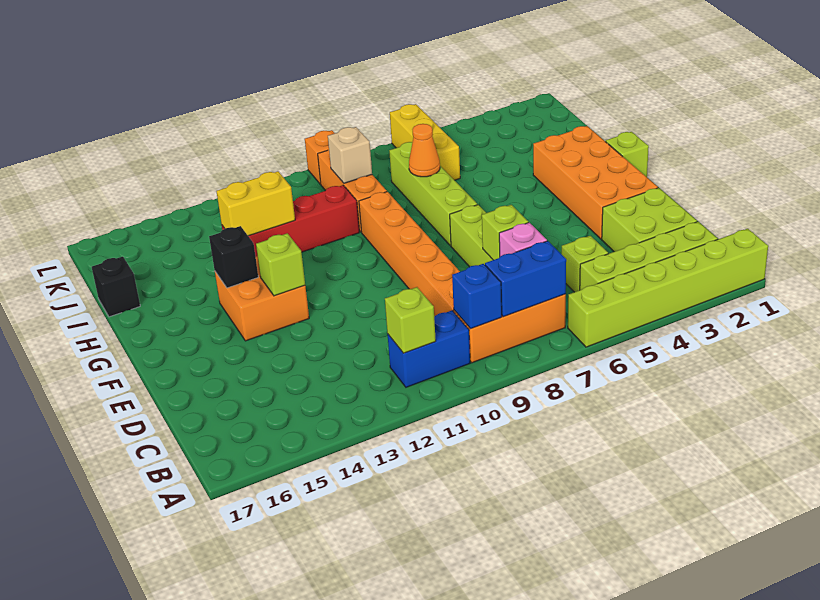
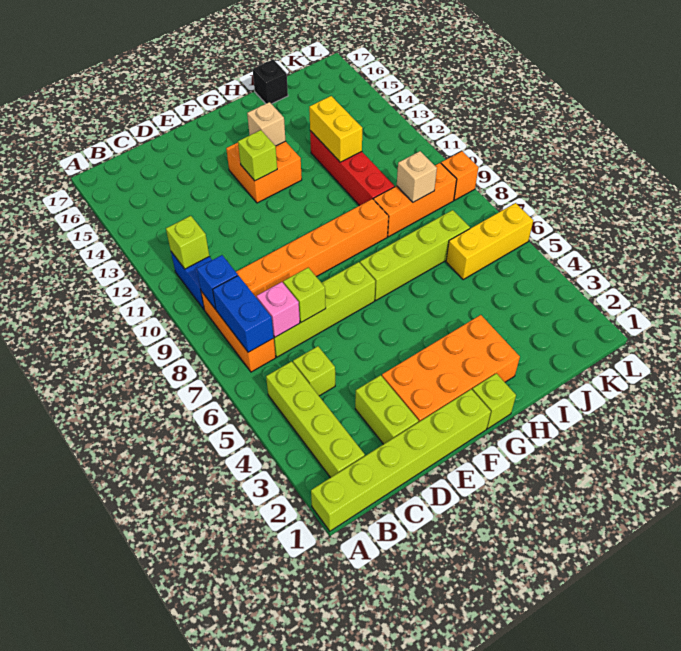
lime 1x6 brick [568,229,768,347] -> lime 1x6 brick turned to [311,389,491,531]
lime 2x2 brick [602,188,697,252] -> lime 1x2 brick [355,375,419,444]
black 1x1 brick [209,226,258,288] -> tan 1x1 brick [247,102,285,146]
orange 1x1 cone [409,124,440,177] -> none

